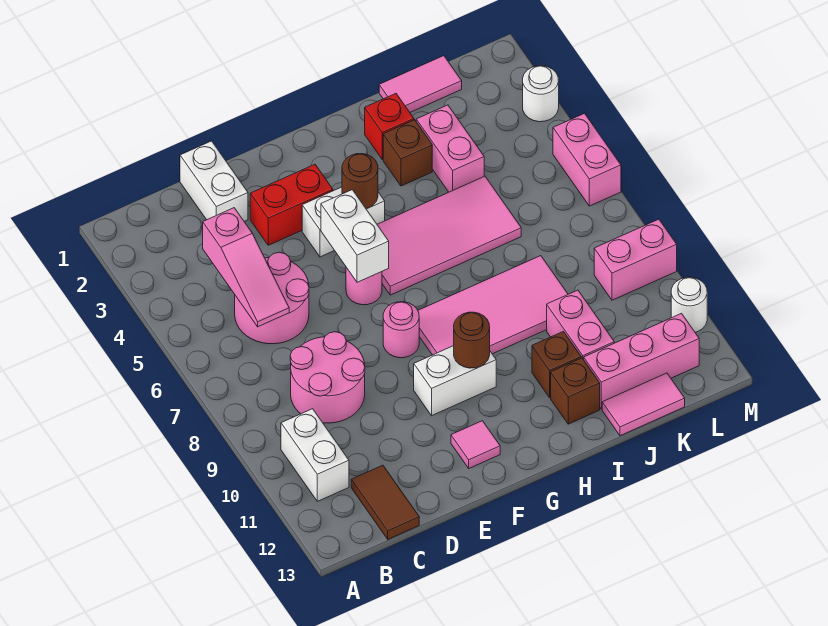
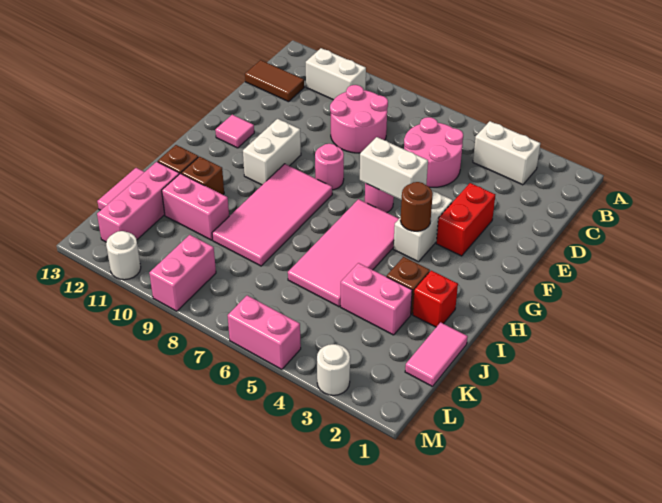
pink 1x3 slope [203,208,289,327] -> none
white 1x2 brick [180,141,248,221] -> white 1x2 brick moved to [473,121,540,185]
brown 1x1 round brick [454,312,490,368] -> none

